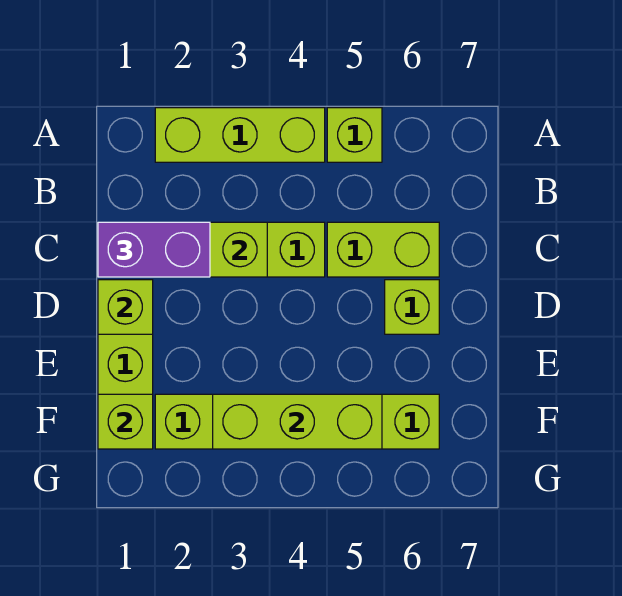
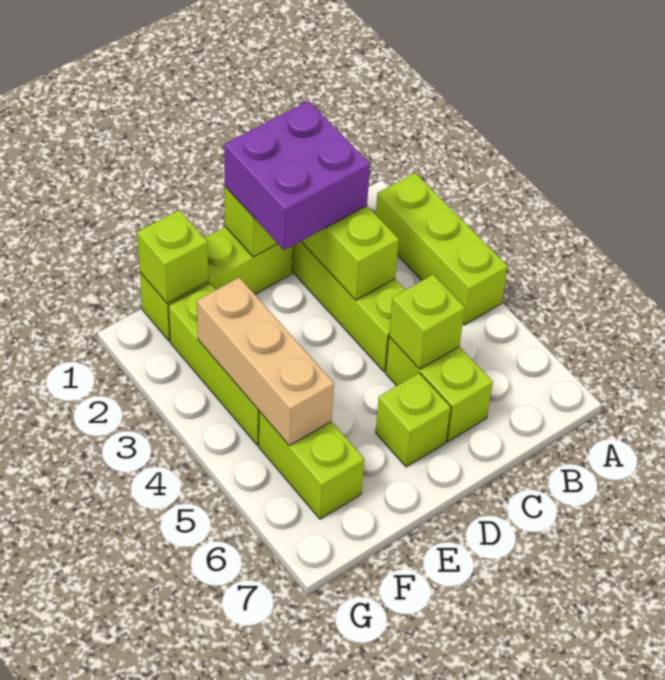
lime 1x1 brick [327,108,382,162] -> lime 1x1 brick moved to [389,275,465,369]
purple 1x2 brick [98,222,210,277] -> purple 2x2 brick [224,101,370,250]
lime 1x3 brick [213,394,382,449] -> tan 1x3 brick [197,277,334,446]

